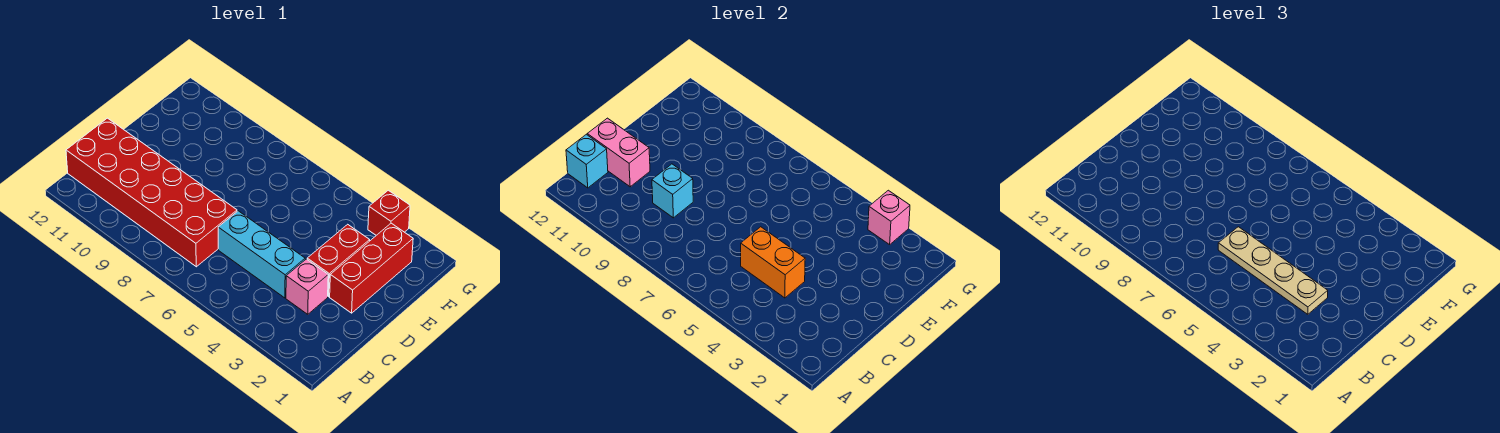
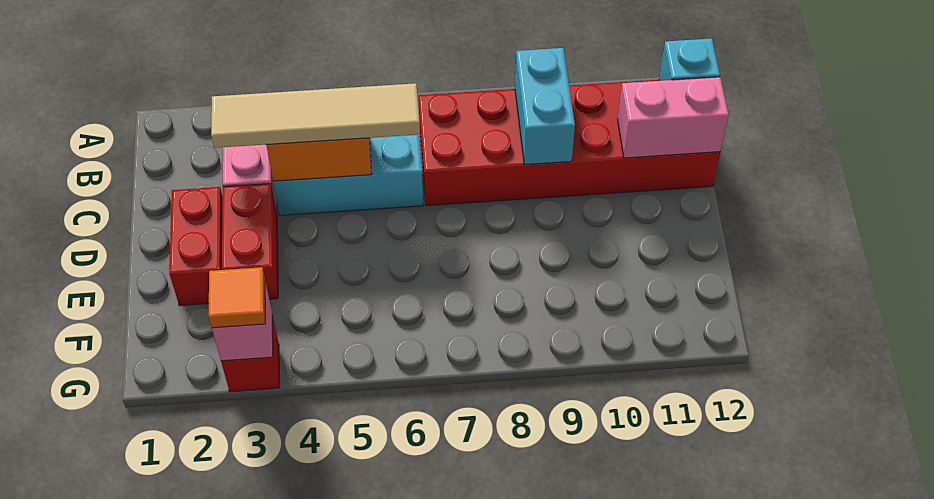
tan 1x4 plate [1218,227,1328,314] -> tan 1x4 tile [211,83,420,148]
cyan 1x1 brick [652,164,693,218] -> cyan 1x2 brick [515,48,575,164]
red 1x3 brick [330,223,413,313] -> red 1x2 brick [169,187,222,306]
none -> orange 1x1 tile [208,267,265,328]

